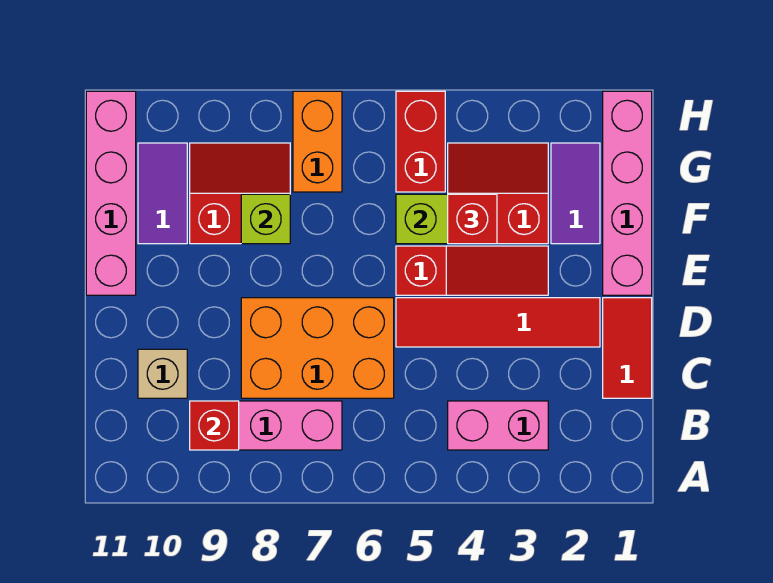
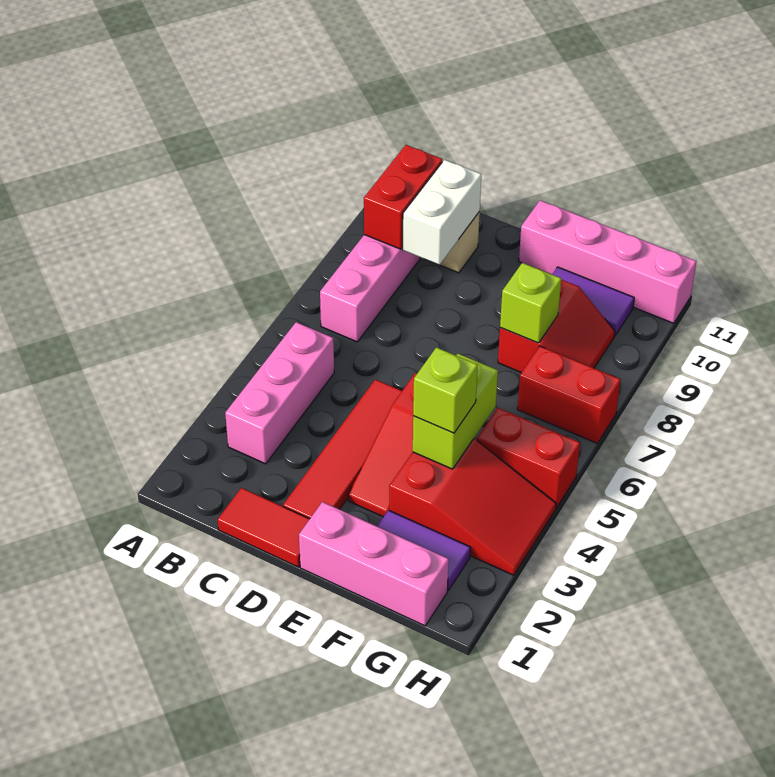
pink 1x2 brick [448,401,548,450] -> pink 1x3 brick [225,322,334,464]
red 1x1 brick [190,401,239,450] -> red 1x2 brick [364,145,442,249]
orange 2x3 brick [241,298,394,398] -> none
none -> white 1x2 brick [403,160,481,265]
pink 1x4 brick [603,91,652,295] -> pink 1x3 brick [299,502,449,626]
red 2x2 slope [448,143,548,244] -> red 2x3 slope [389,439,556,575]
red 1x1 brick [448,194,497,244] -> lime 1x1 brick [413,347,478,433]
orange 1x2 brick [293,91,342,192] -> red 1x2 brick [517,346,621,443]

